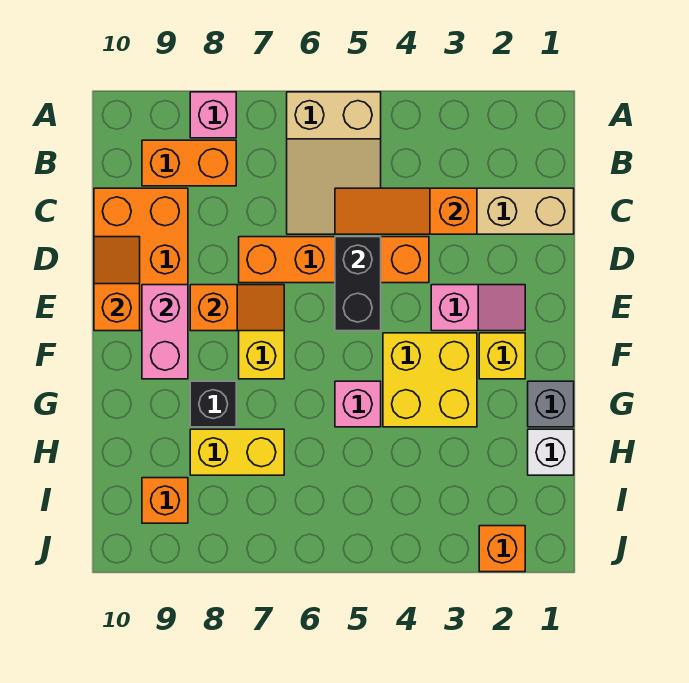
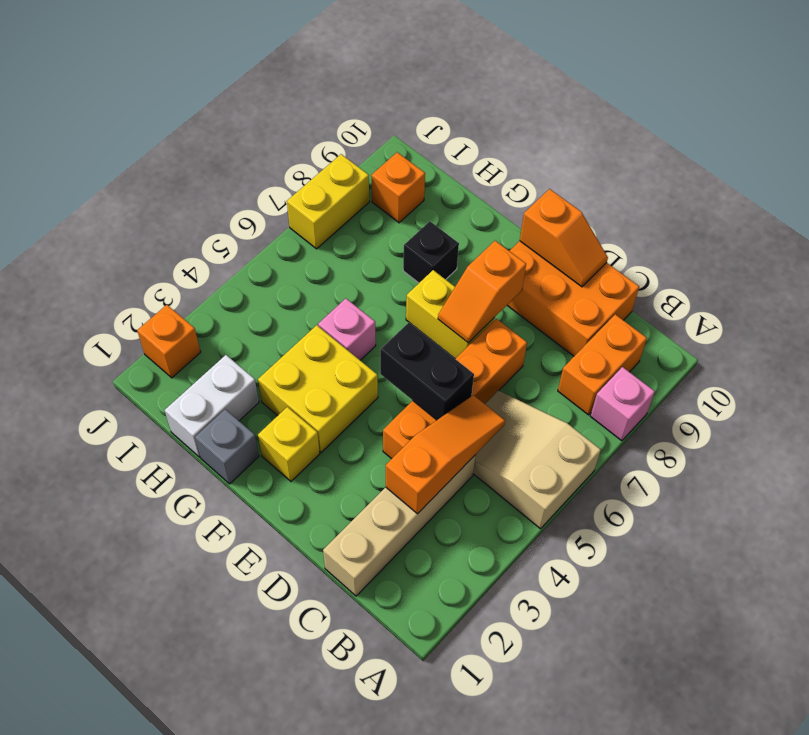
pink 1x2 slope [431,285,525,331] -> none
pink 1x2 brick [142,285,188,379] -> none
white 1x1 brick [528,429,574,475] -> white 1x2 brick [165,355,259,457]
yellow 1x2 brick [190,429,284,475] -> yellow 1x2 brick moved to [287,154,369,249]

